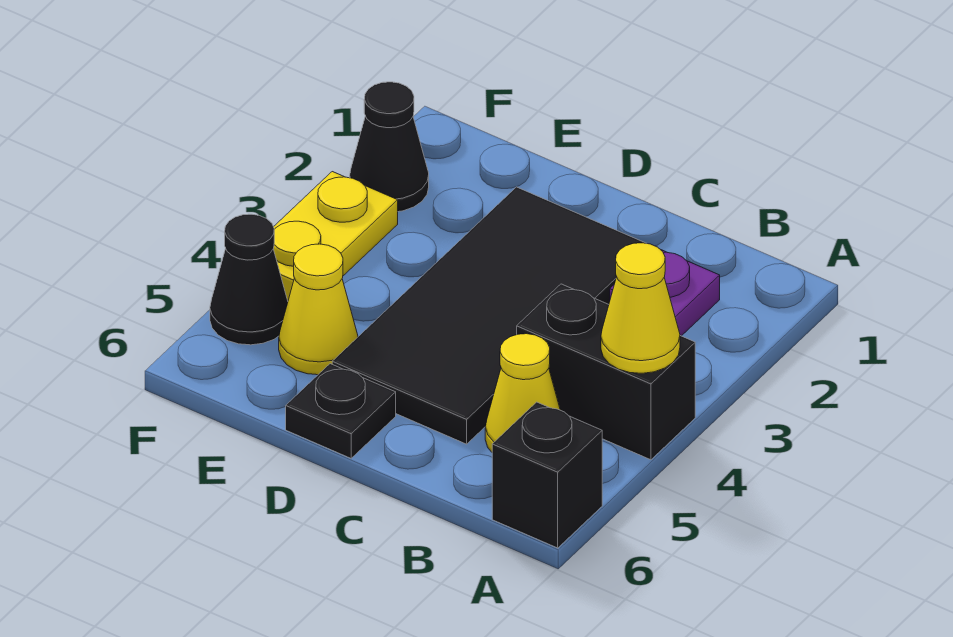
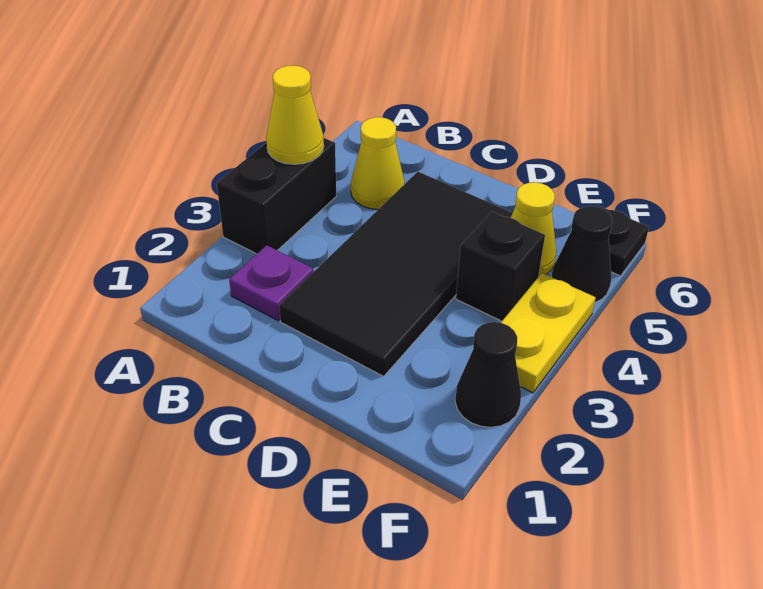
black 1x2 brick [517,284,695,460] -> black 1x2 brick turned to [217,138,336,254]
black 1x1 brick [492,402,602,548] -> black 1x1 brick moved to [456,212,545,321]
black 1x1 plate [286,364,396,458] -> black 1x1 plate moved to [597,205,649,276]

